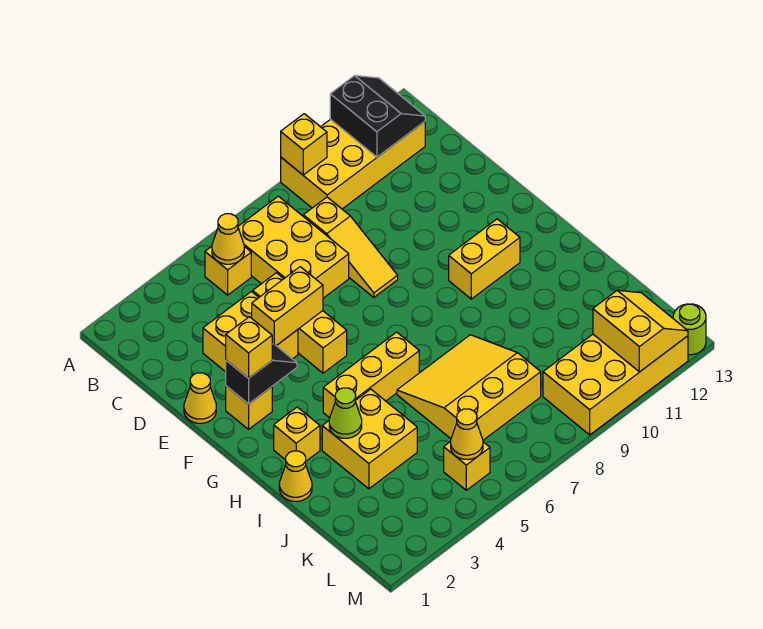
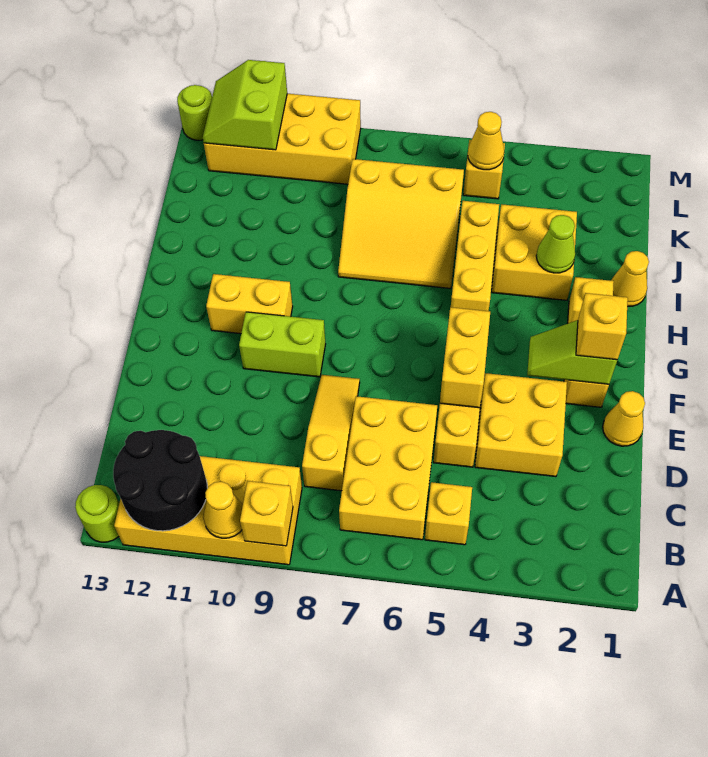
black 2x2 slope [330,76,425,157] -> black 2x2 round brick [113,430,207,531]
none -> lime 1x1 round brick [75,485,119,542]
yellow 1x1 cone [212,214,244,264] -> yellow 1x1 cone moved to [204,482,243,538]
yellow 1x2 brick [252,267,323,346] -> yellow 1x2 brick turned to [440,307,490,408]
black 1x2 slope [226,344,297,404] -> lime 1x2 slope [527,320,617,384]
none -> lime 1x2 brick [239,312,326,377]
yellow 1x3 brick [323,332,419,418] -> yellow 1x3 brick turned to [451,201,499,311]
yellow 2x2 slope [593,290,688,372] -> lime 2x2 slope [203,60,287,150]

